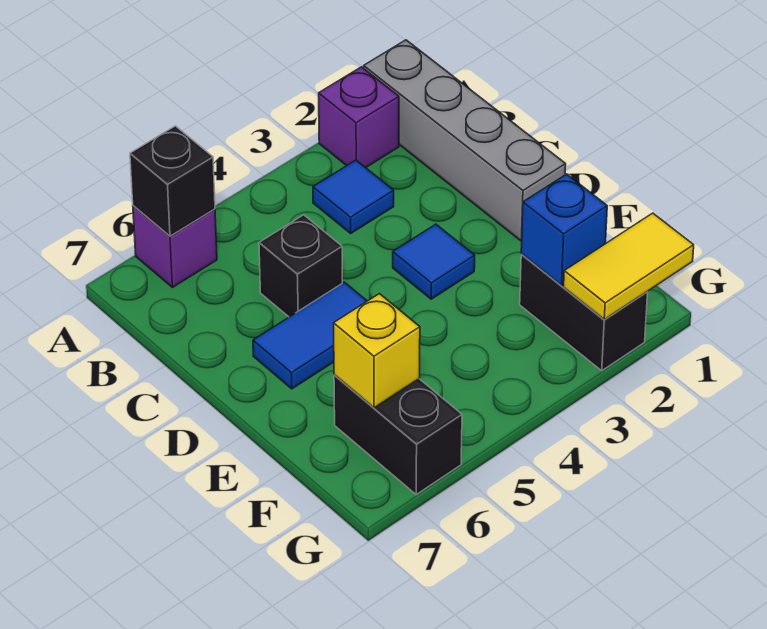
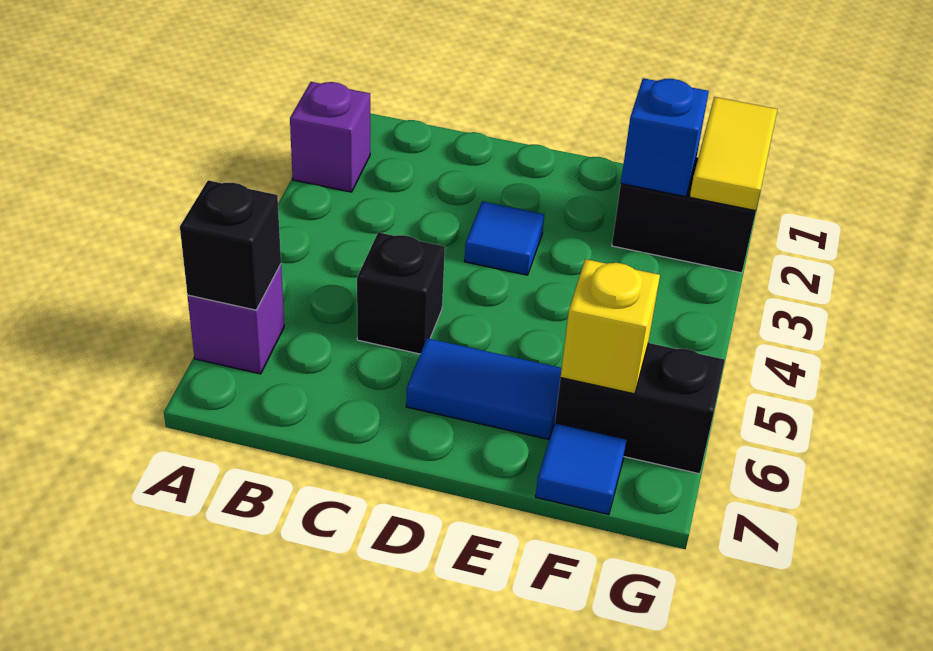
grey 1x4 brick [364,40,566,241] -> none
blue 1x1 tile [313,160,394,233] -> blue 1x1 tile moved to [536,423,627,515]
blue 1x2 tile [253,282,367,389] -> blue 1x2 tile turned to [406,338,562,439]

